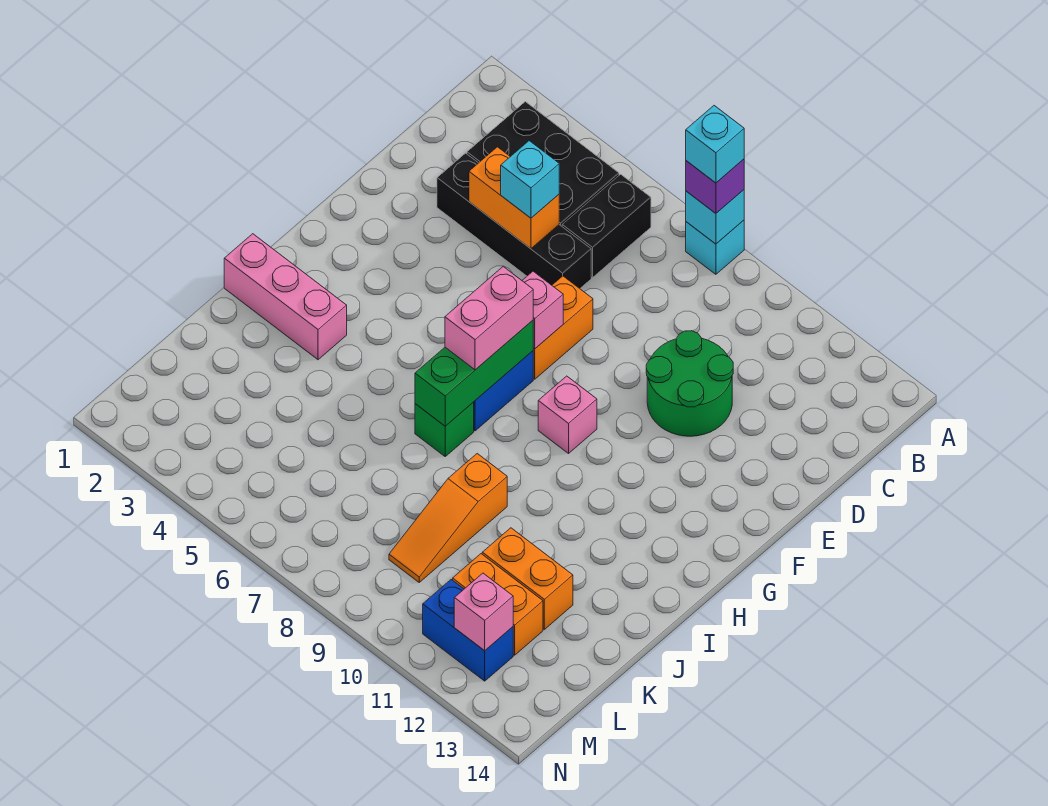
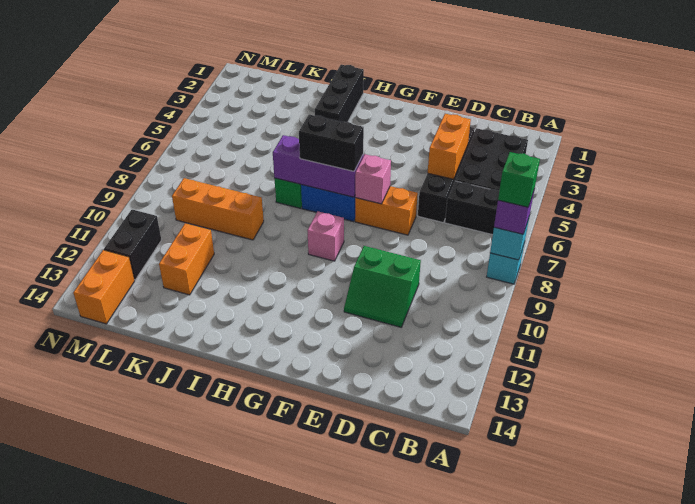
cyan 1x1 brick [686,106,744,183] -> green 1x1 brick [498,152,540,207]
cyan 1x1 brick [501,141,559,218] -> none
green 2x2 round brick [646,331,733,436] -> green 2x2 slope [344,246,421,327]
green 1x3 brick [415,320,533,426] -> purple 1x3 brick [273,135,363,197]
pink 1x2 brick [445,267,533,370] -> black 1x2 brick [299,115,364,171]
pink 1x3 brick [224,234,347,360] -> black 1x3 brick [315,65,364,122]
orange 1x3 slope [389,454,507,582] -> orange 1x3 brick [172,178,264,240]
orange 1x2 brick [453,554,543,655] -> orange 1x2 brick moved to [73,250,135,324]
blue 1x2 brick [423,580,513,681] -> black 1x2 brick [104,210,161,280]
pink 1x1 brick [454,573,513,651] -> none

